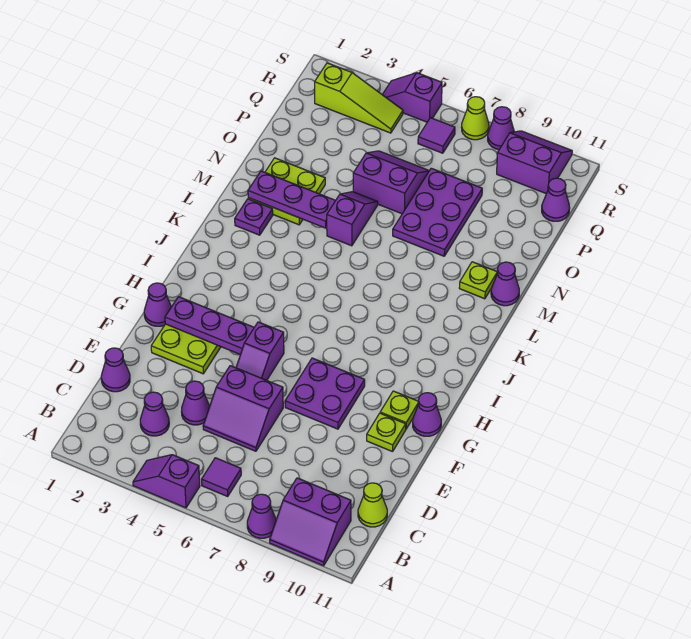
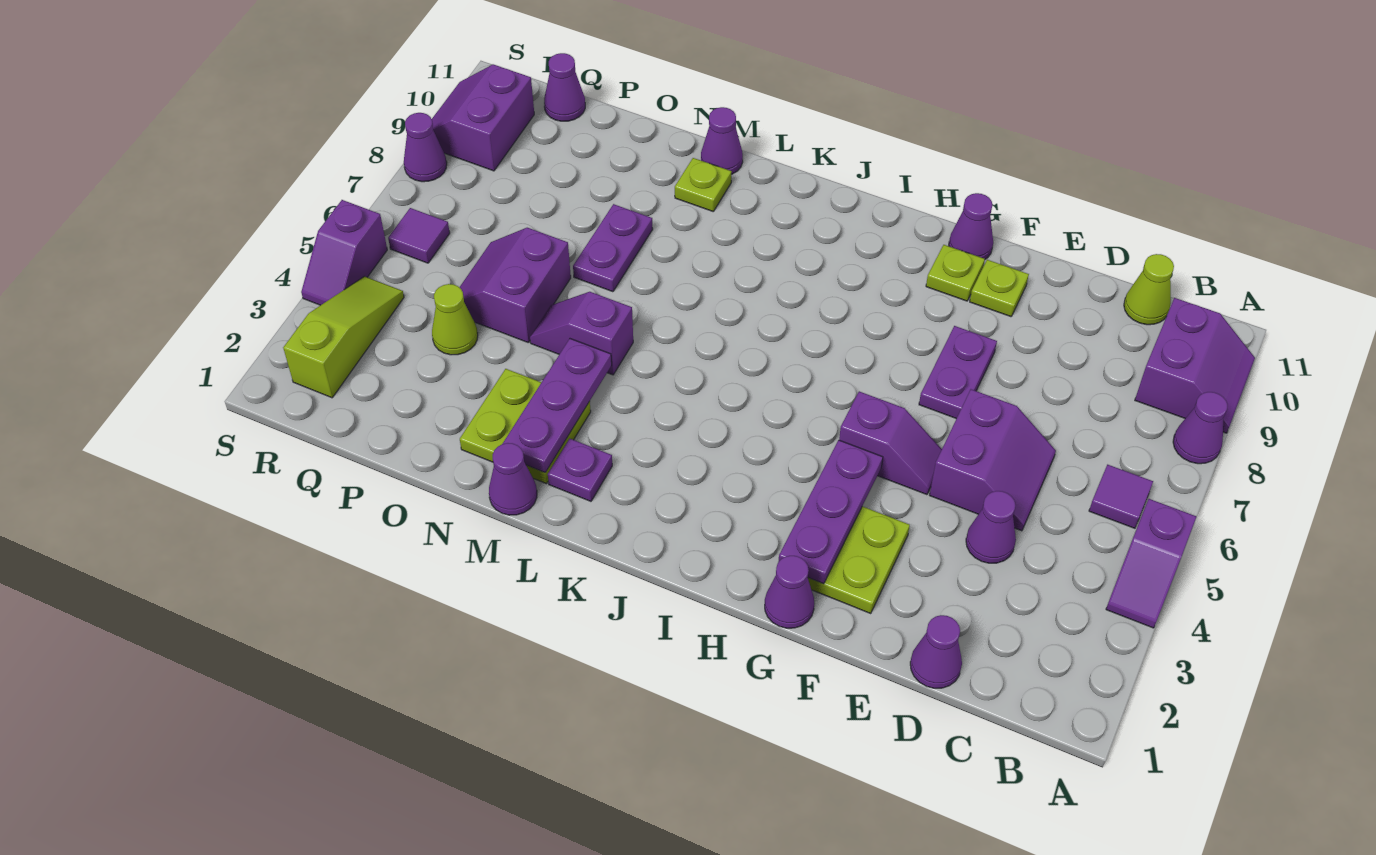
purple 1x1 cone [140,392,169,436] -> purple 1x1 cone moved to [489,443,537,515]
purple 2x2 plate [285,358,365,429] -> purple 1x2 plate [919,326,997,419]
purple 2x3 plate [393,168,482,256] -> purple 1x2 plate [573,204,653,292]
lime 1x1 cone [462,97,489,140] -> lime 1x1 cone moved to [432,284,478,355]

